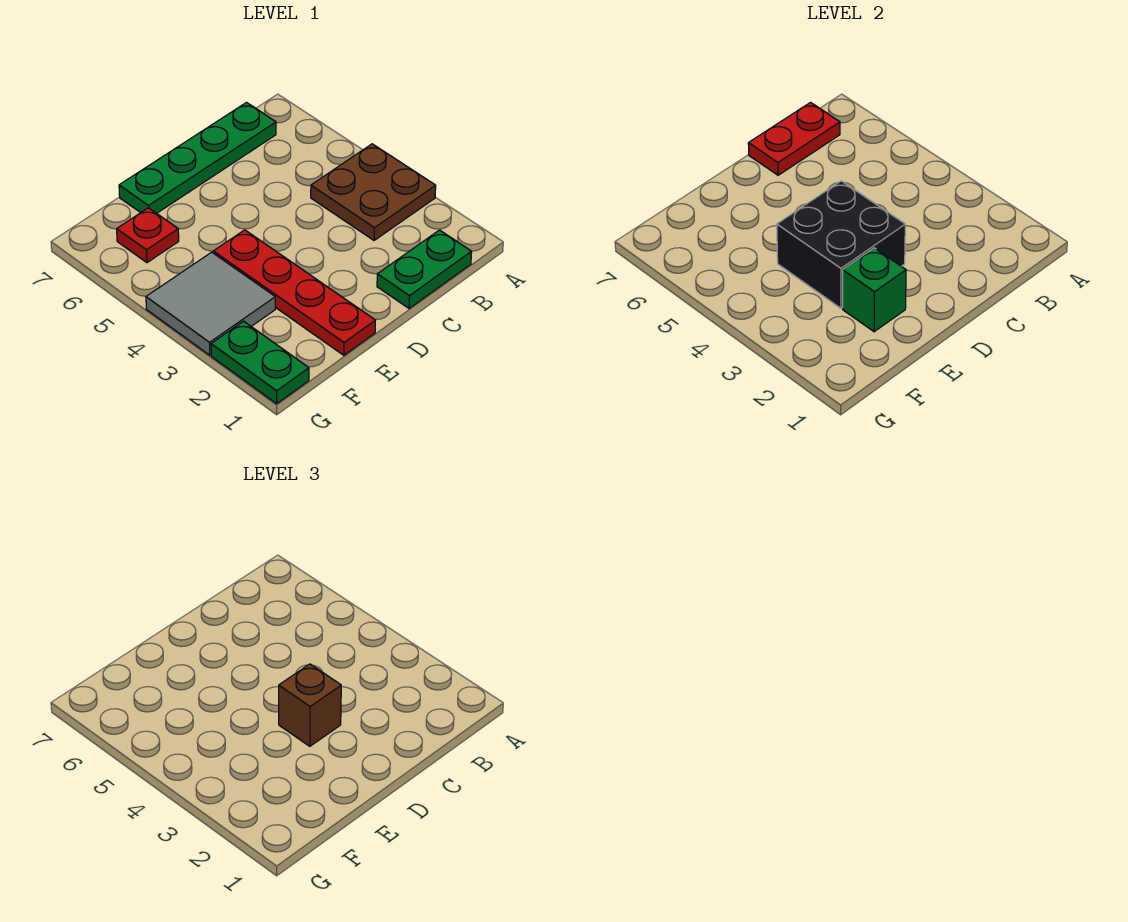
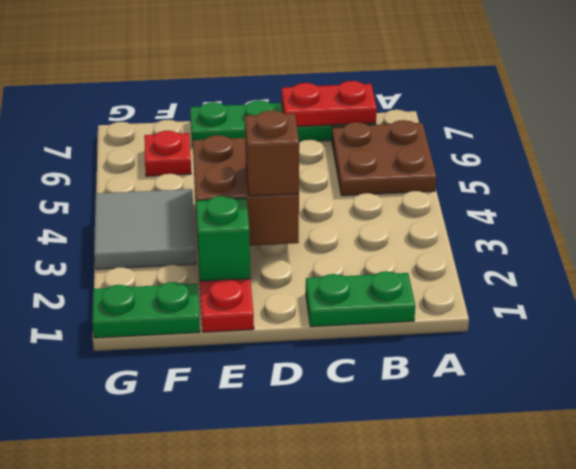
brown 2x2 plate [311,144,436,240] -> brown 2x2 plate moved to [332,120,436,196]
black 2x2 brick [777,181,905,308] -> brown 2x2 brick [193,135,299,246]
green 1x2 plate [211,321,309,404] -> green 1x2 plate turned to [92,282,200,338]

